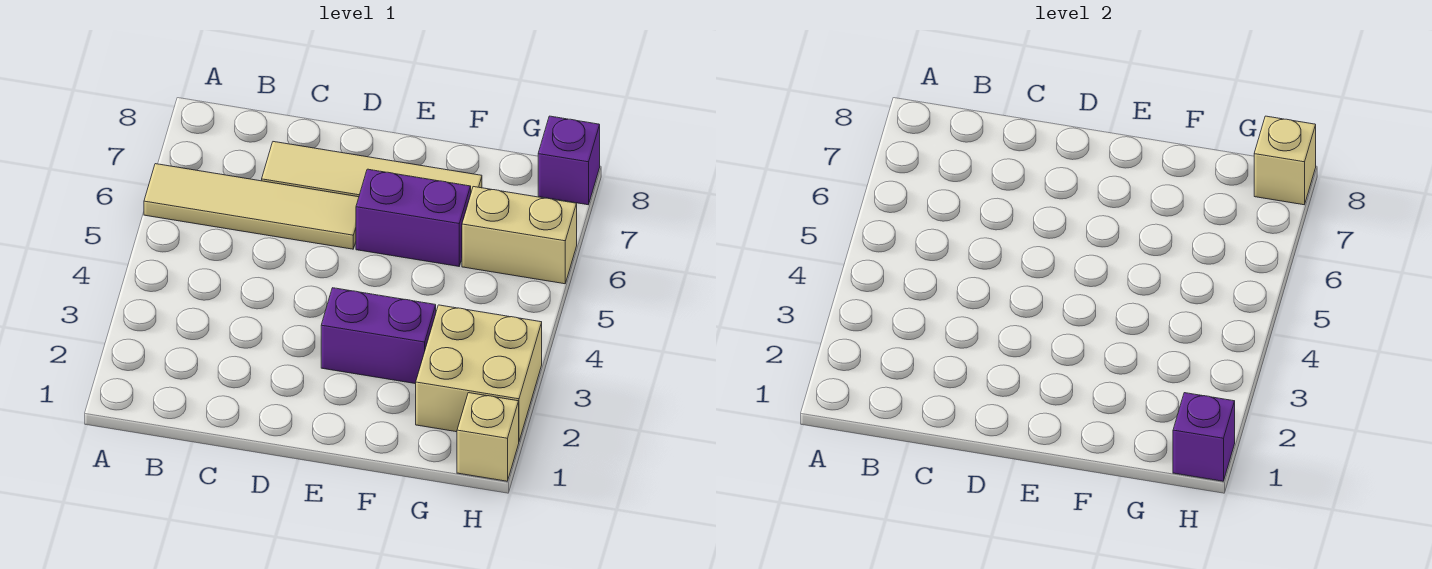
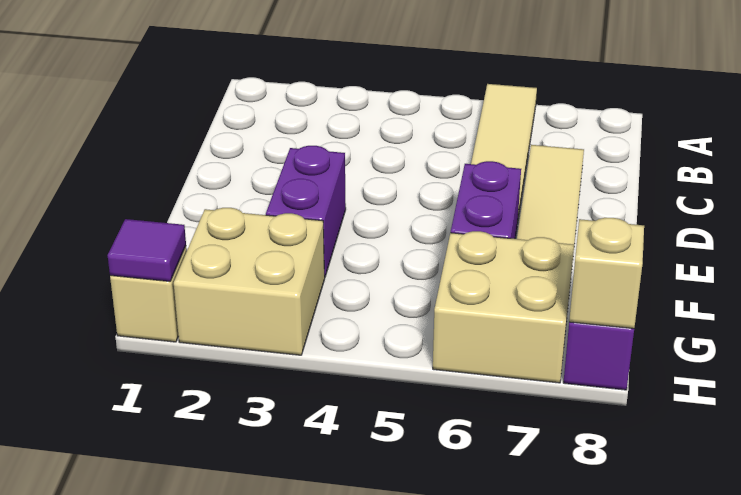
tan 1x2 brick [462,187,577,284] -> tan 2x2 brick [433,231,574,383]
purple 1x1 brick [1173,393,1235,481] -> purple 1x1 tile [108,219,186,281]

